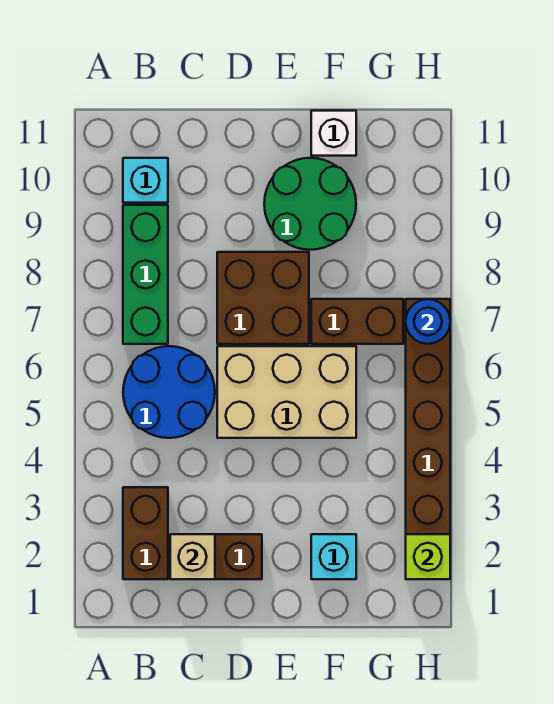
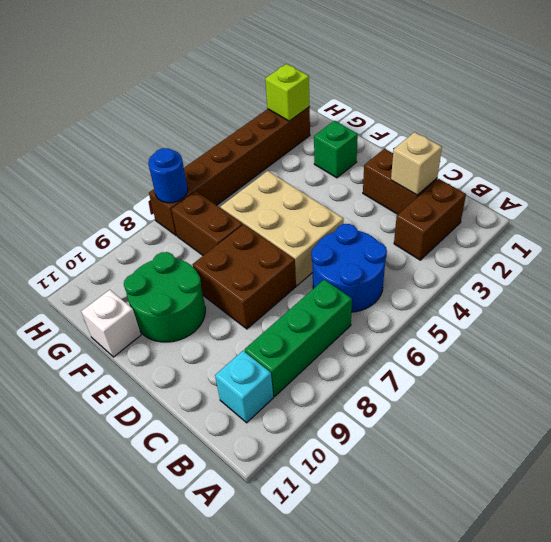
cyan 1x1 brick [311,534,356,579] -> green 1x1 brick [314,121,358,178]

